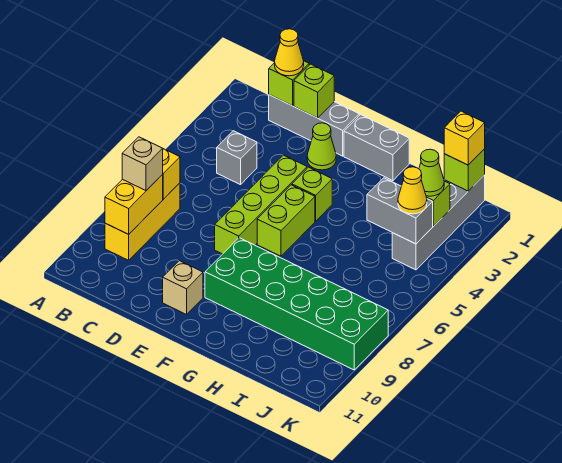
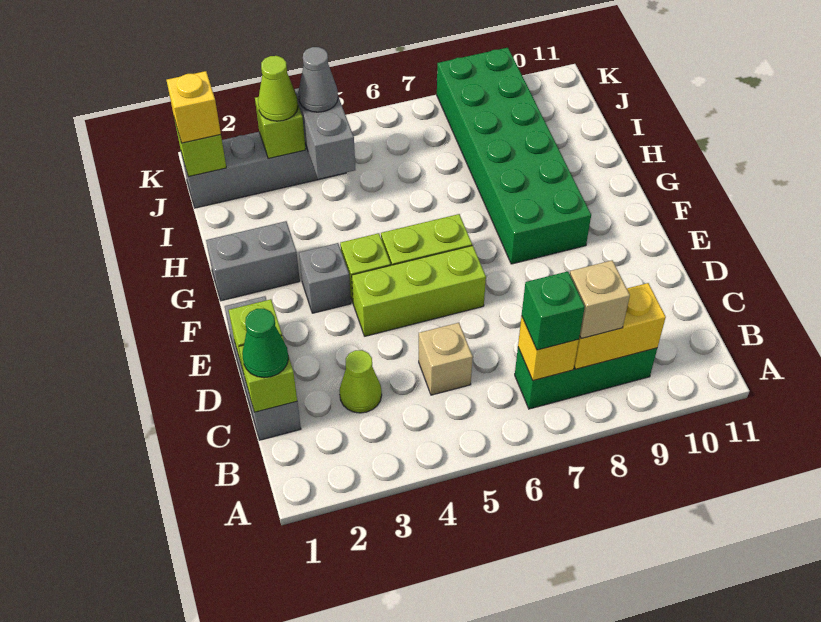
yellow 1x3 brick [105,183,180,260] -> green 1x3 brick [515,348,657,409]
none -> green 1x1 brick [522,271,585,350]
yellow 1x1 cone [275,29,304,76] -> green 1x1 cone [242,309,288,378]
grey 1x1 brick [217,131,257,185] -> grey 1x1 brick moved to [299,243,351,313]
lime 1x1 cone [307,123,336,170] -> lime 1x1 cone moved to [339,350,382,413]
lime 1x4 brick [215,155,307,254] -> lime 1x3 brick [352,246,486,336]
tan 1x1 brick [163,261,203,315] -> tan 1x1 brick moved to [419,323,473,395]
grey 1x2 brick [344,115,409,181] -> grey 1x2 brick turned to [206,221,300,301]
yellow 1x1 cone [398,167,427,214] -> grey 1x1 cone [298,47,338,112]

